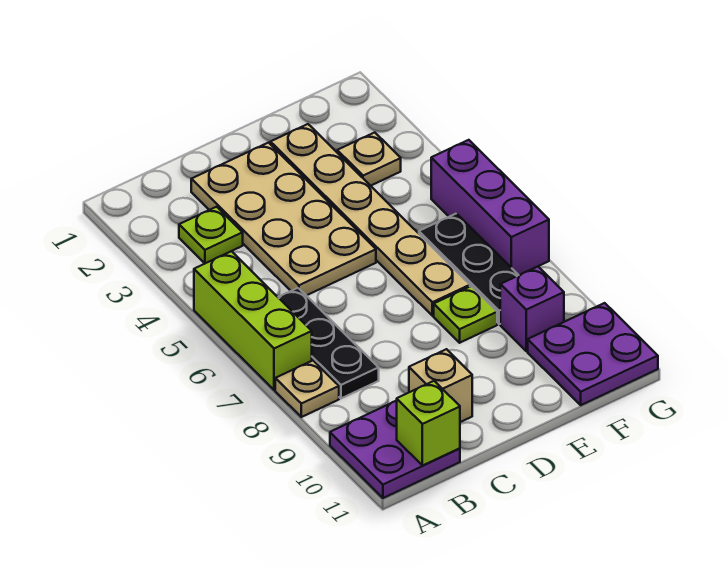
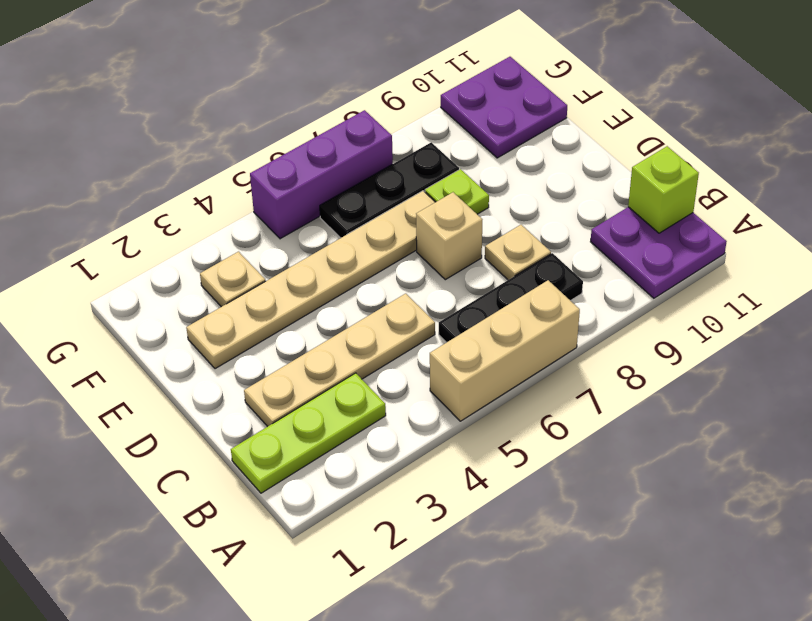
lime 1x3 brick [194,251,312,390] -> tan 1x3 brick [430,280,580,421]
tan 1x1 plate [275,361,339,417] -> tan 1x1 plate moved to [485,225,551,280]
lime 1x1 plate [179,207,243,263] -> lime 1x3 plate [231,373,386,493]
tan 2x4 plate [191,143,376,295] -> tan 1x4 plate [244,294,435,427]
tan 1x1 brick [409,349,472,422] -> tan 1x1 brick moved to [416,192,482,280]
purple 1x1 brick [500,267,564,351] -> none

